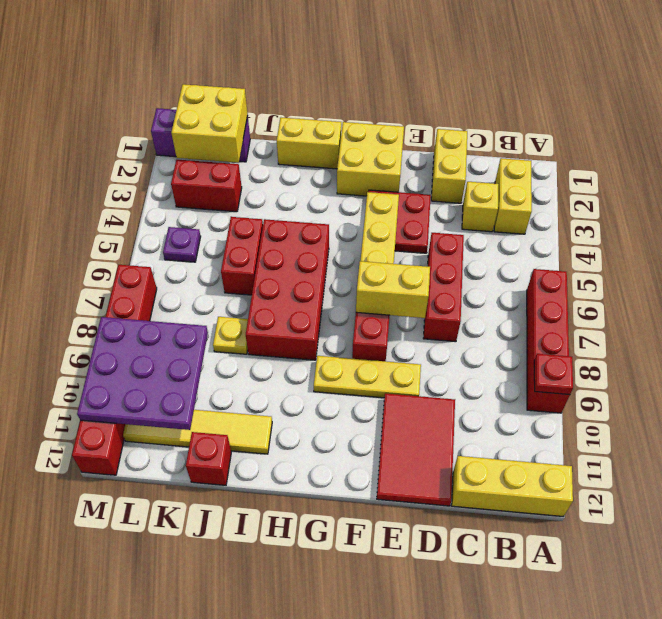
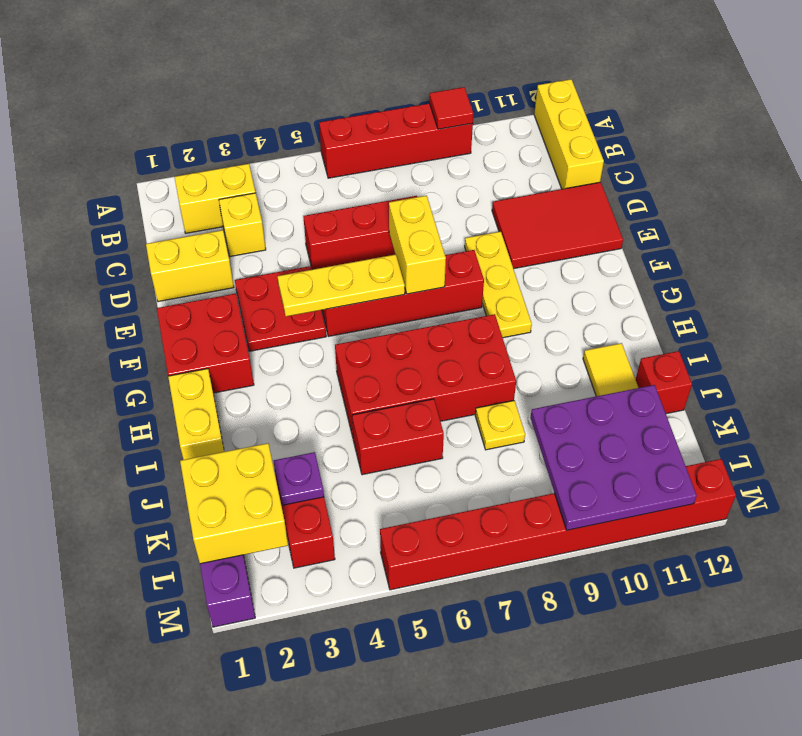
red 1x1 plate [534,354,573,395] -> red 1x1 tile [429,87,474,129]
yellow 2x2 brick [337,122,404,196] -> red 2x2 brick [157,294,254,393]
purple 1x1 plate [163,227,201,262] -> purple 1x1 plate moved to [273,452,324,505]
red 1x6 brick [72,265,157,475] -> red 1x8 brick [380,459,736,590]

